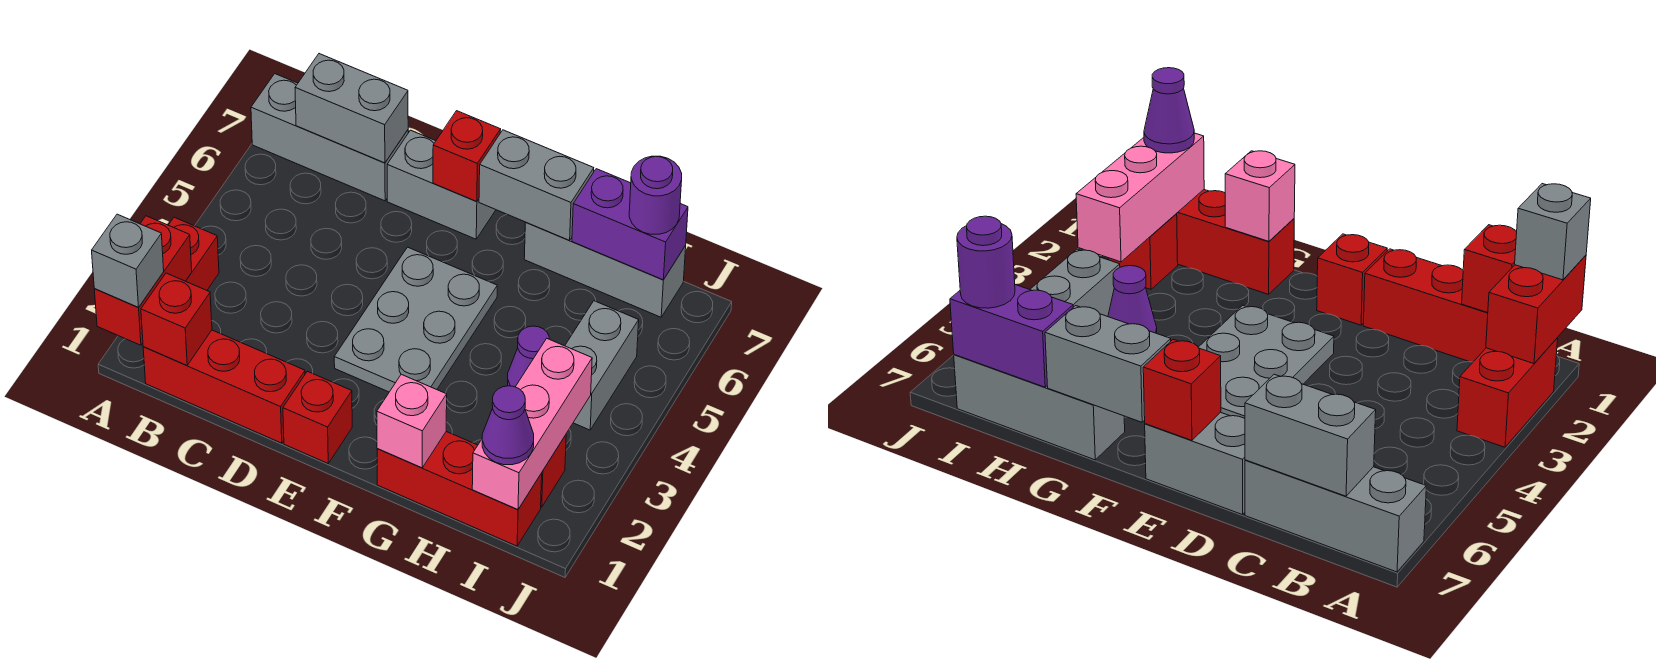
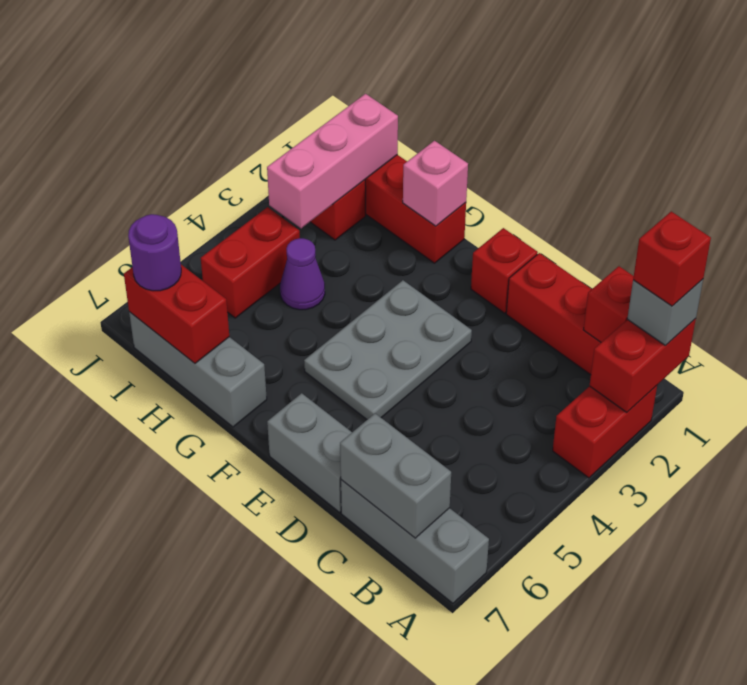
red 1x1 brick [433,111,501,201] -> red 1x1 brick moved to [633,212,711,306]
grey 1x2 brick [479,130,594,240] -> none
purple 1x2 brick [572,169,688,280] -> red 1x2 brick [124,265,229,363]
purple 1x1 cone [482,386,534,465] -> none
grey 1x2 brick [565,301,639,430] -> red 1x2 brick [201,207,300,318]

